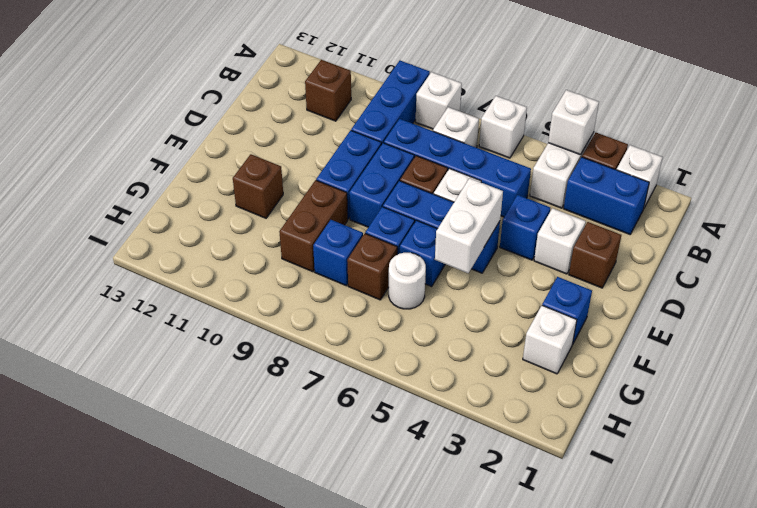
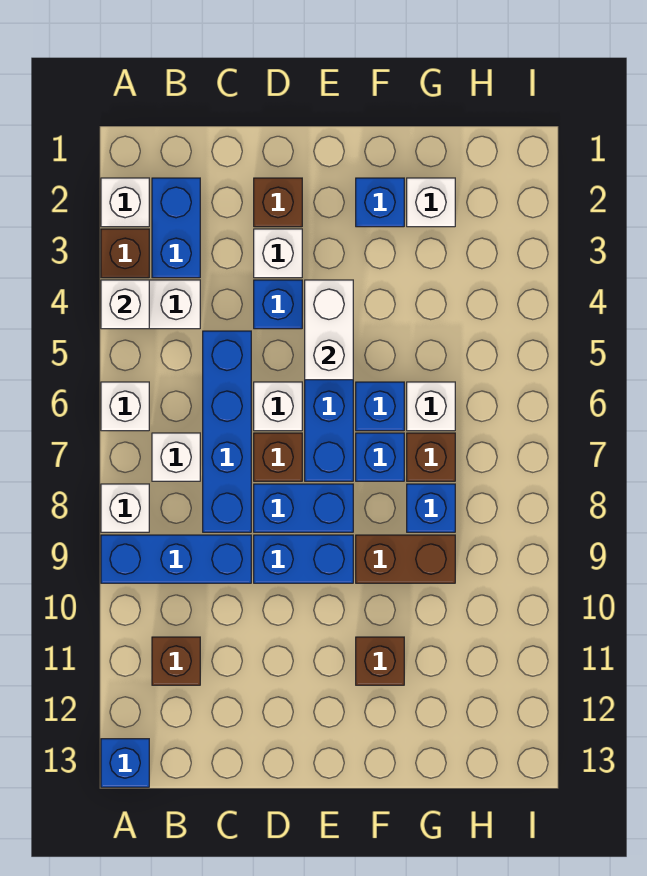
none -> blue 1x1 brick [101,739,149,787]
white 1x2 brick [435,178,503,273] -> white 1x2 brick turned to [305,280,353,380]
white 1x1 round brick [389,253,426,309] -> white 1x1 brick [407,382,455,431]

